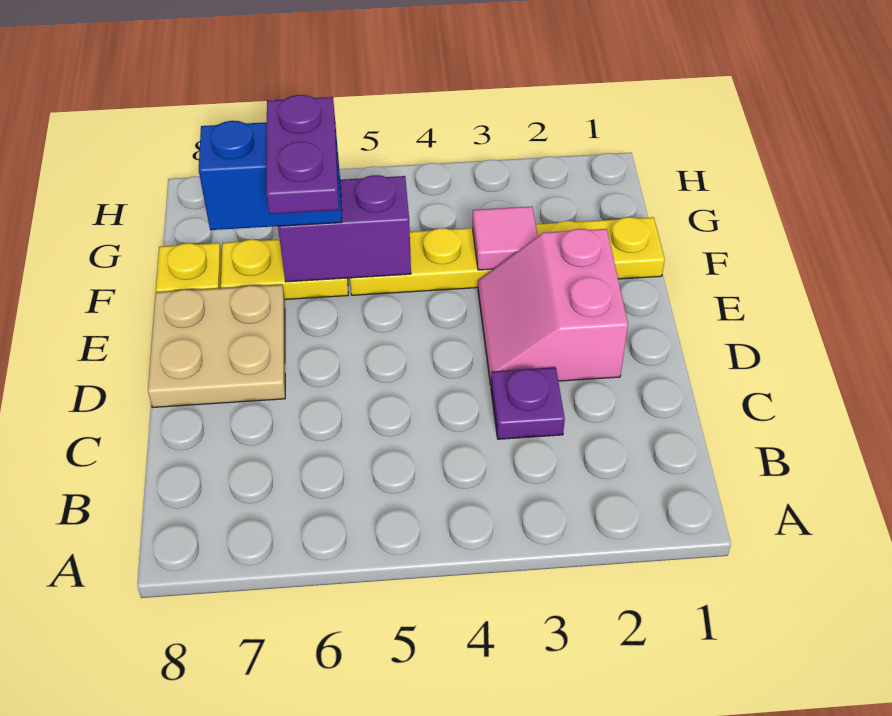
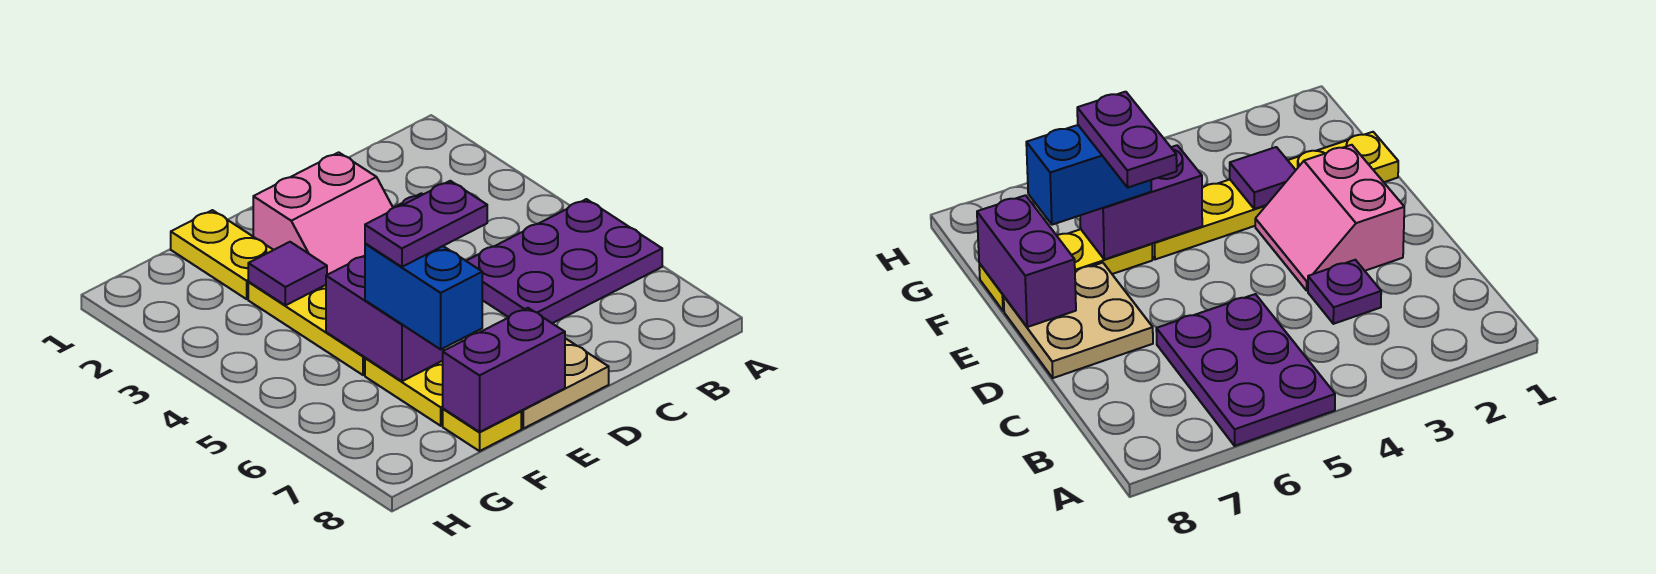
none -> purple 2x3 plate [467,199,662,323]
none -> purple 1x2 brick [443,308,565,432]
pink 1x1 tile [472,206,538,270] -> purple 1x1 tile [248,242,327,305]

